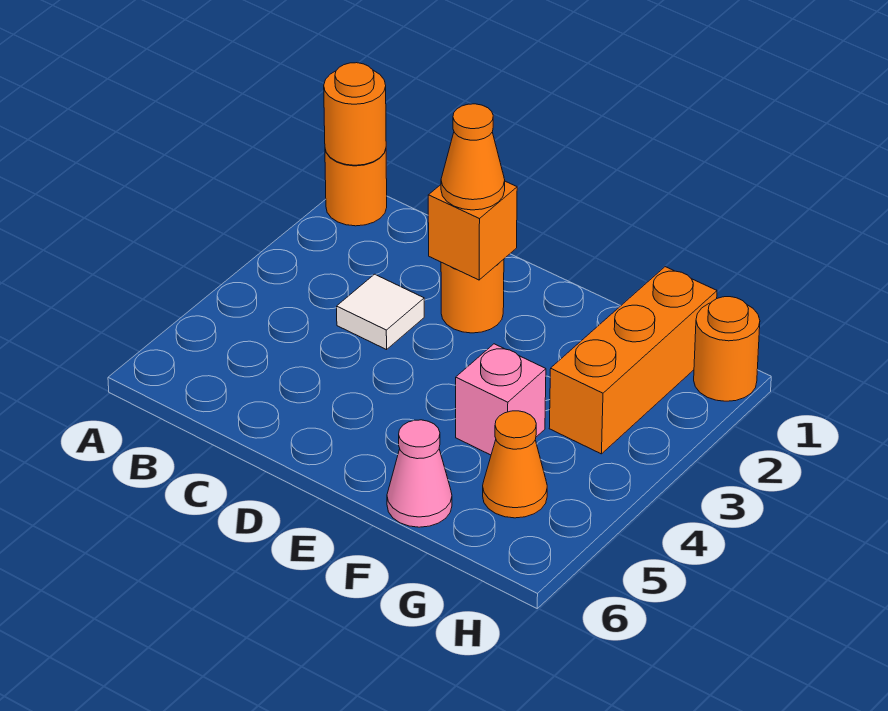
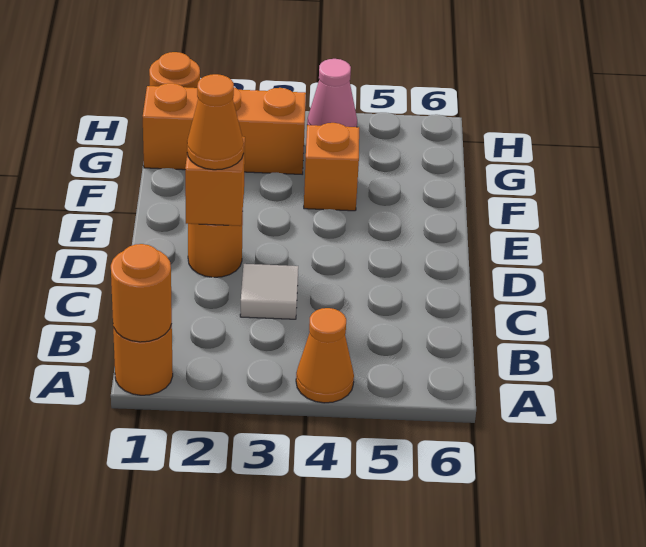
pink 1x1 brick [456,344,546,455] -> orange 1x1 brick [304,123,359,211]
pink 1x1 cone [387,420,452,527] -> pink 1x1 cone moved to [307,59,357,127]
orange 1x1 cone [483,411,547,518] -> orange 1x1 cone moved to [296,308,354,403]

